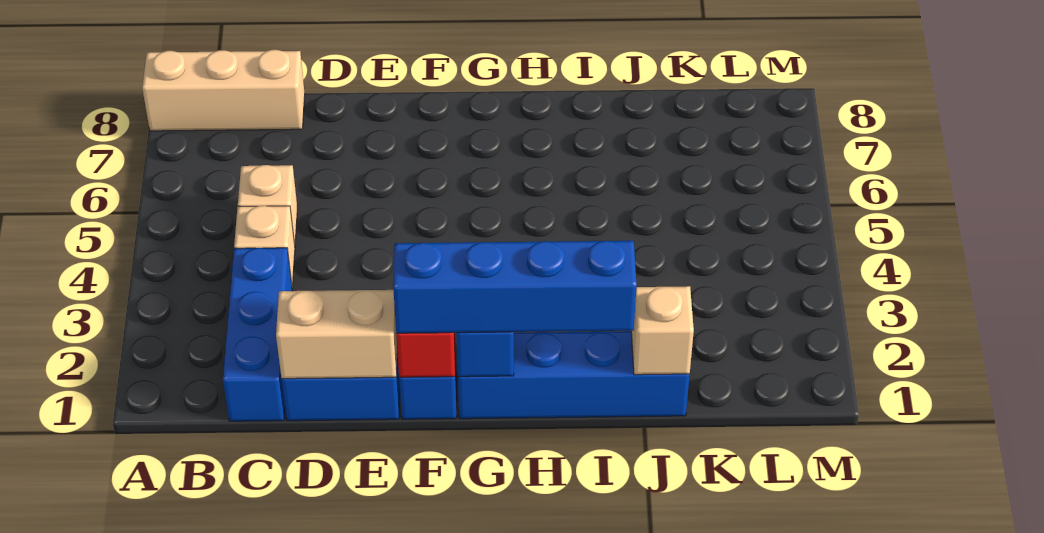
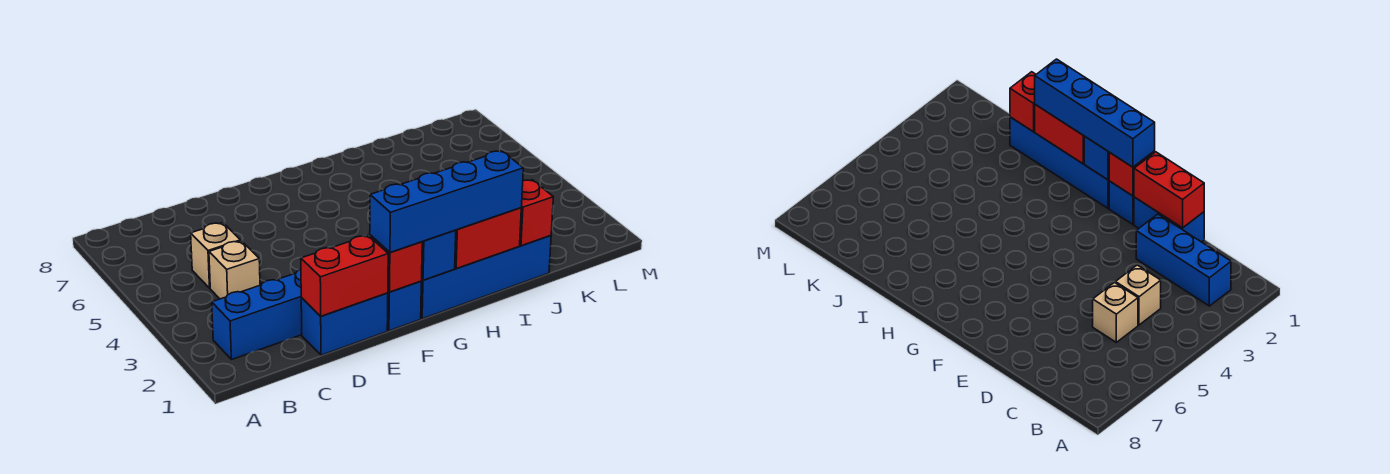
tan 1x3 brick [142,50,305,131] -> none
blue 1x3 brick [223,248,292,421] -> blue 1x3 brick turned to [212,269,302,360]
tan 1x2 brick [276,290,397,379] -> red 1x2 brick [301,235,388,316]
none -> red 1x2 brick [455,208,521,268]
tan 1x1 brick [631,286,694,375] -> red 1x1 brick [520,180,553,246]

